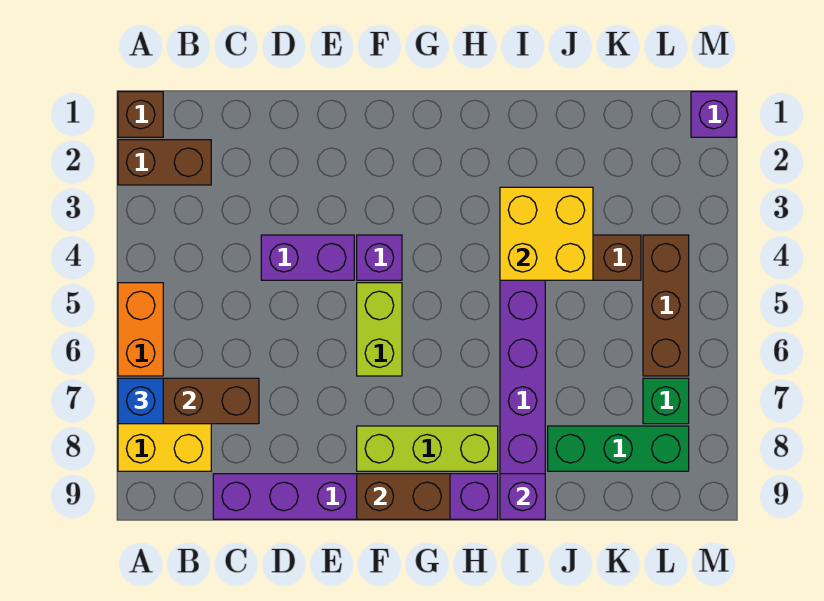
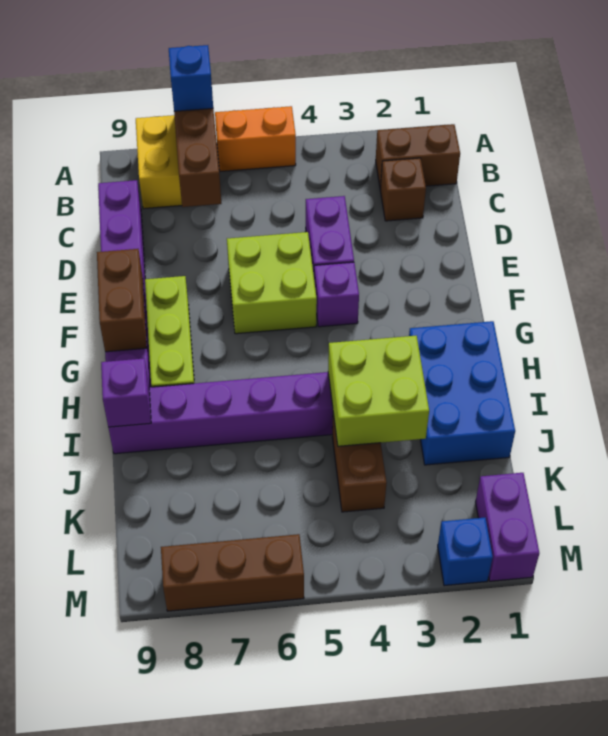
brown 1x1 brick [118,92,163,137] -> brown 1x1 brick moved to [380,158,426,221]
brown 1x2 brick [118,140,211,185] -> brown 1x2 brick turned to [376,124,460,189]
lime 1x2 brick [357,283,402,376] -> lime 2x2 brick [227,232,317,334]
none -> blue 2x3 brick [409,321,515,465]
yellow 2x2 brick [500,187,593,280] -> lime 2x2 brick [328,336,429,446]
green 1x3 brick [548,426,689,471] -> none
brown 1x3 brick [643,235,689,376] -> brown 1x3 brick moved to [161,534,304,611]
green 1x1 brick [643,378,689,424] -> none
purple 1x1 brick [691,92,736,137] -> purple 1x2 brick [476,473,539,581]
none -> blue 1x1 brick [438,518,493,586]

